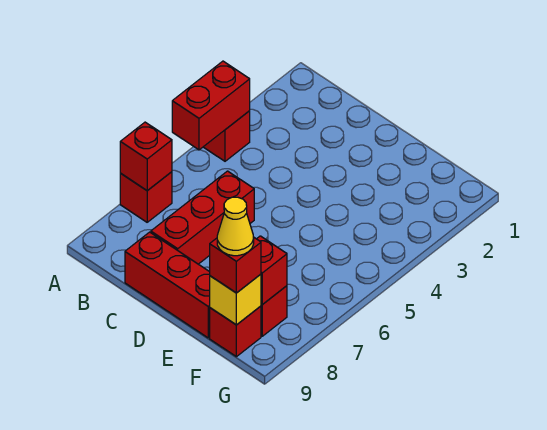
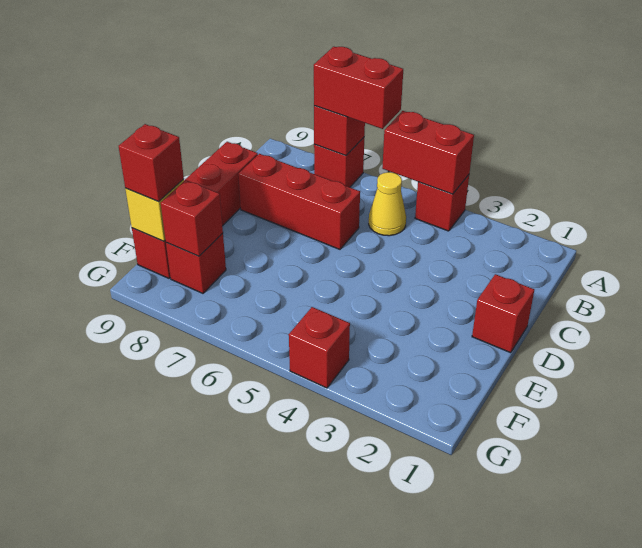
none -> red 1x2 brick [314,47,403,129]
none -> red 1x1 brick [472,274,534,353]
yellow 1x1 cone [217,197,254,256] -> yellow 1x1 cone moved to [369,172,406,236]
none -> red 1x1 brick [289,307,350,388]

